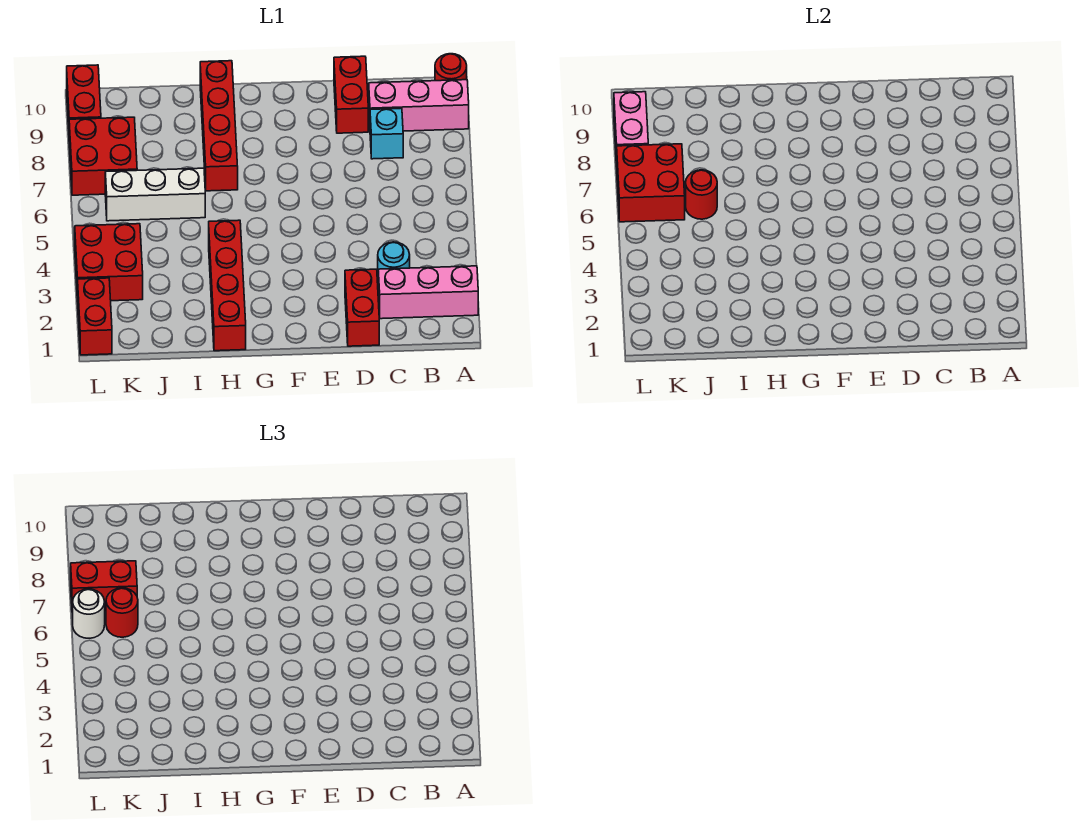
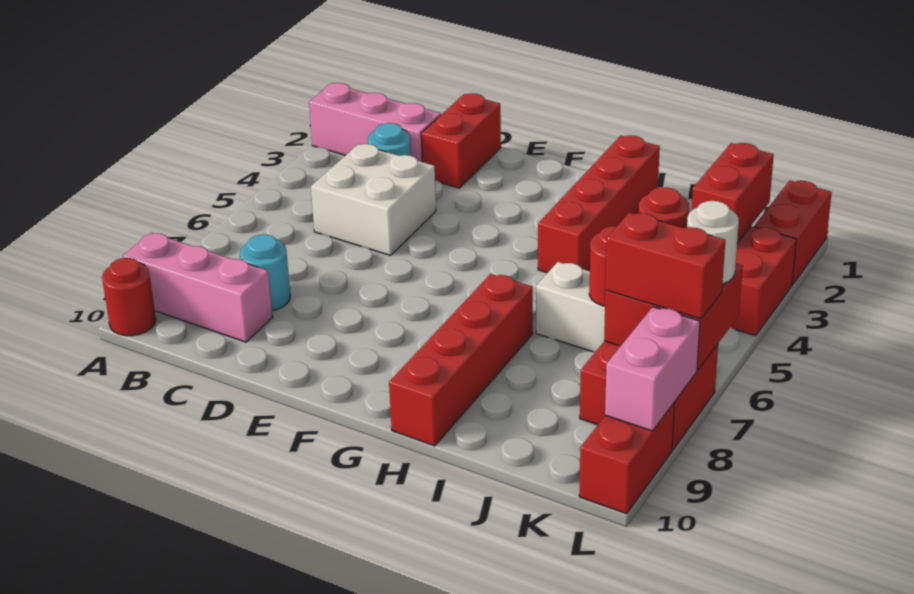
none -> white 2x2 brick [311,144,436,255]
cyan 1x1 brick [370,108,403,159] -> cyan 1x1 round brick [240,234,290,311]
red 1x2 brick [334,56,368,133] -> red 1x2 brick moved to [691,143,774,243]

